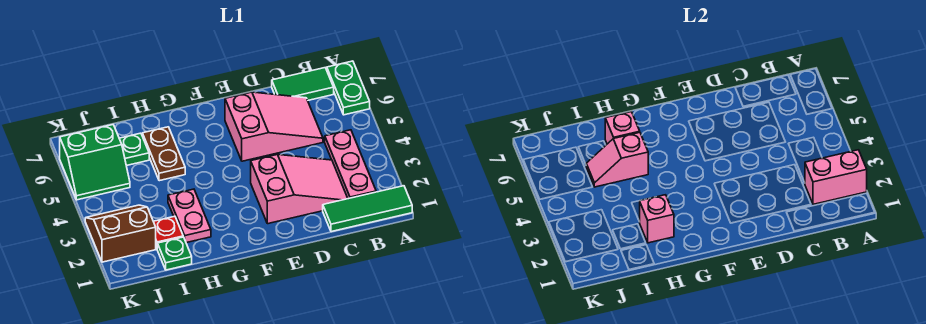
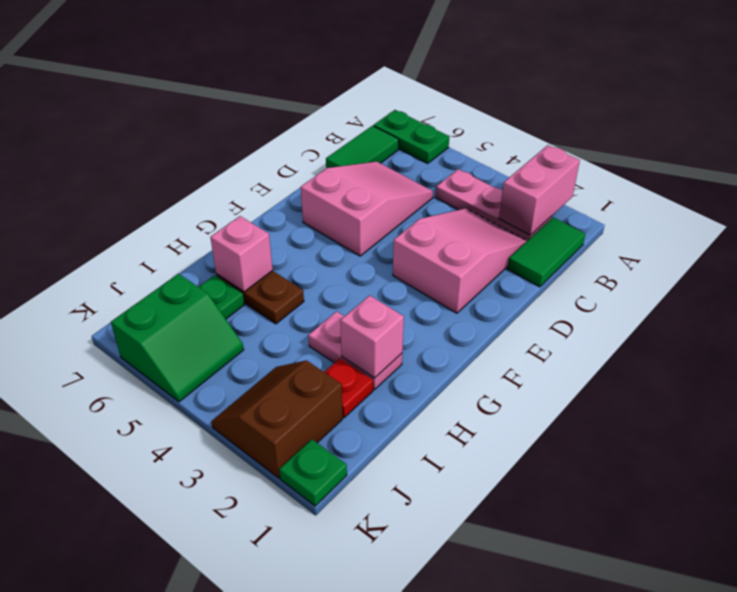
green 1x3 tile [323,186,412,232] -> green 1x2 tile [507,217,585,287]
pink 1x2 slope [586,132,648,187] -> none
green 1x1 plate [157,237,192,270] -> green 1x1 plate moved to [279,439,347,506]

